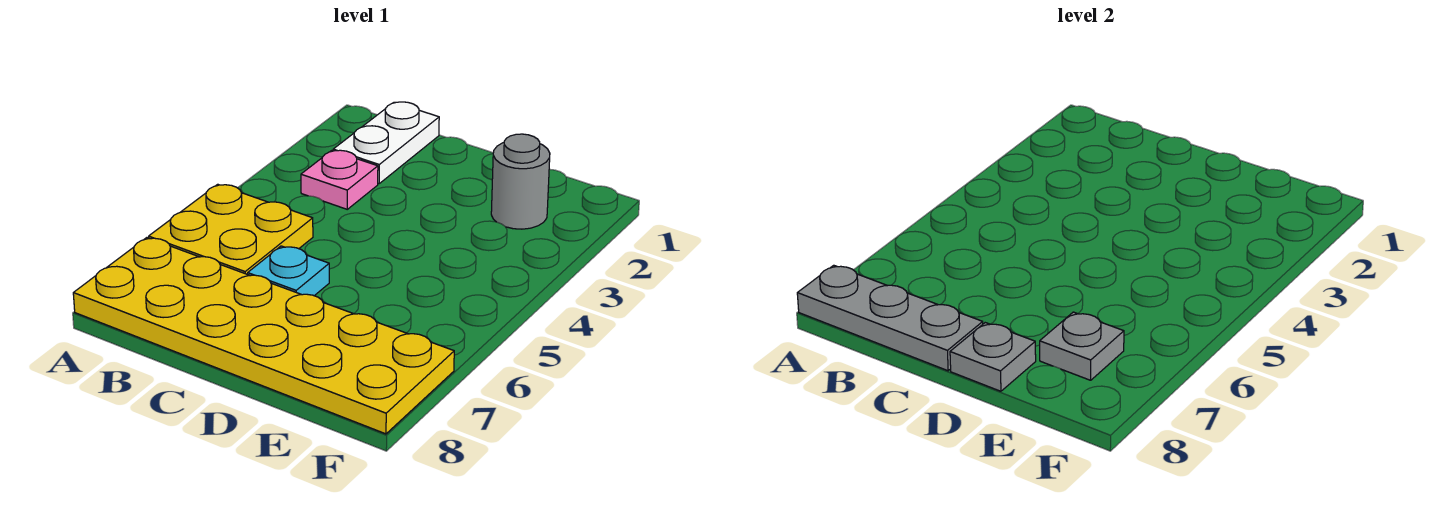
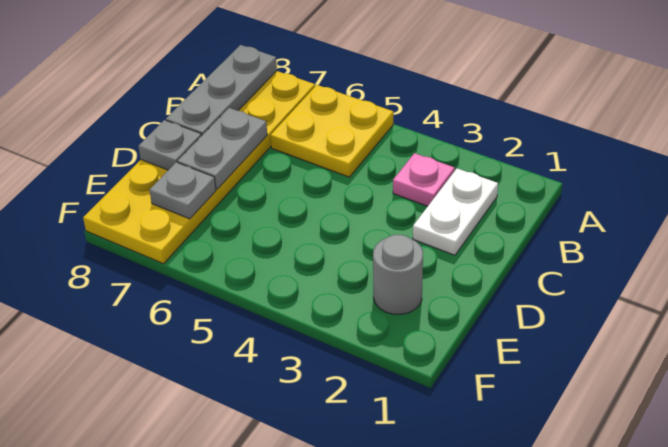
white 1x2 plate [333,102,439,184] -> white 1x2 plate turned to [413,168,498,255]
cyan 1x1 plate [248,246,329,296] -> none
none -> grey 1x2 plate [178,108,267,189]

